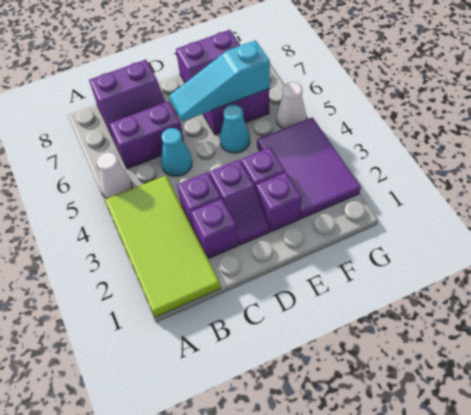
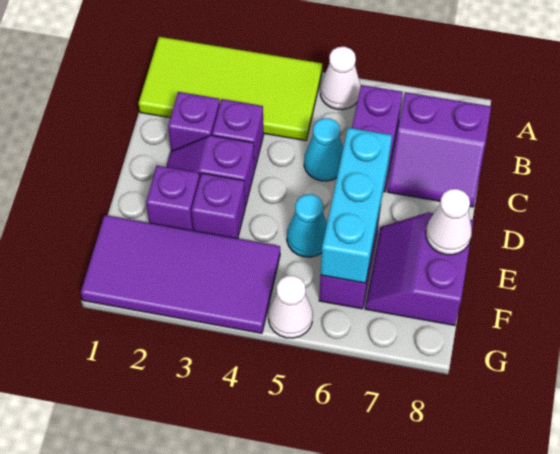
purple 2x2 slope [89,60,165,144] -> purple 2x2 slope turned to [387,92,491,207]
cyan 1x3 slope [169,40,270,121] -> cyan 1x3 brick [321,128,392,283]
none -> white 1x1 cone [426,189,472,255]
purple 2x3 tile [257,117,361,219] -> purple 2x4 tile [81,215,280,333]

